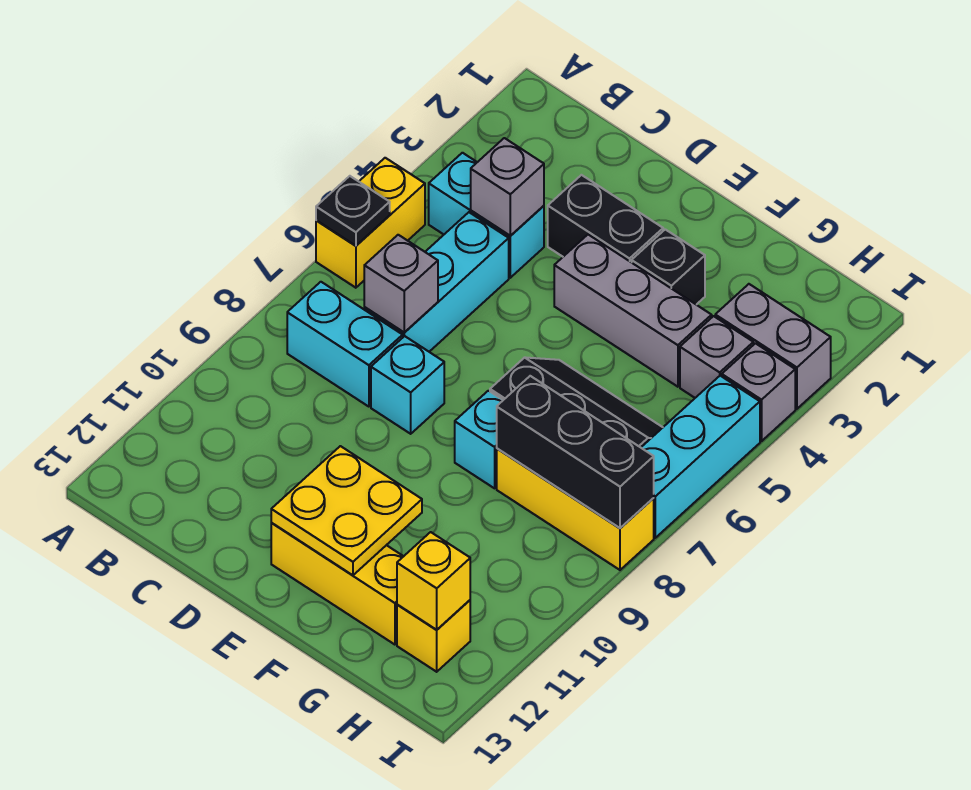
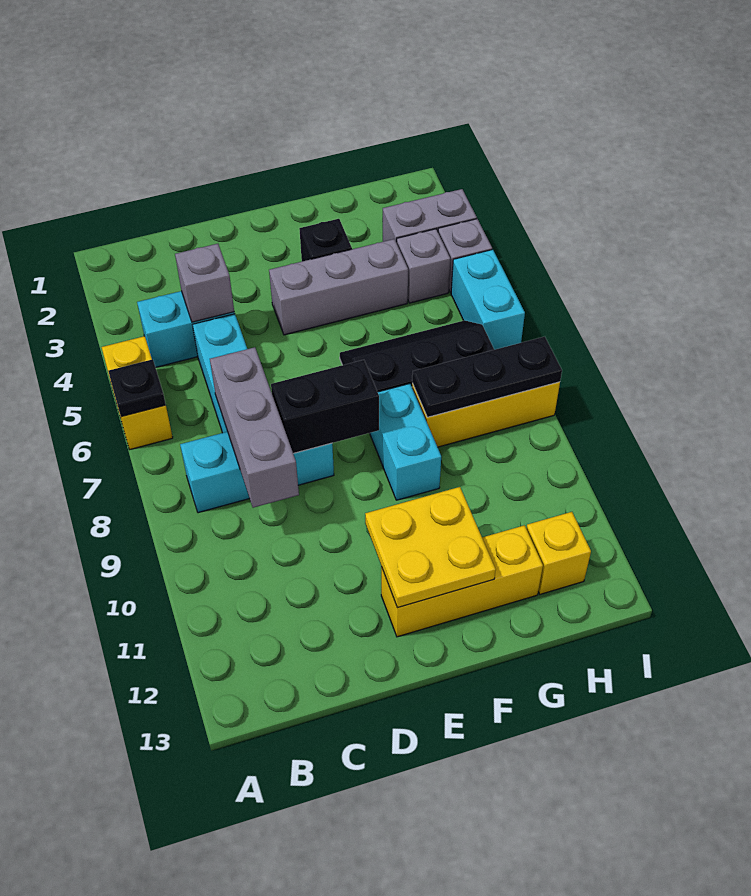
grey 1x1 brick [364,235,438,332] -> grey 1x3 brick [210,347,299,508]
black 1x2 brick [548,175,663,262] -> black 1x2 brick moved to [271,360,379,454]
cyan 1x1 brick [455,391,503,488] -> cyan 1x2 brick [370,384,441,500]
black 1x3 brick [497,376,654,528] -> black 1x3 plate [412,337,562,417]
yellow 1x1 brick [397,532,470,630] -> none
cyan 1x3 brick [641,376,760,538] -> cyan 1x2 brick [451,250,525,350]

